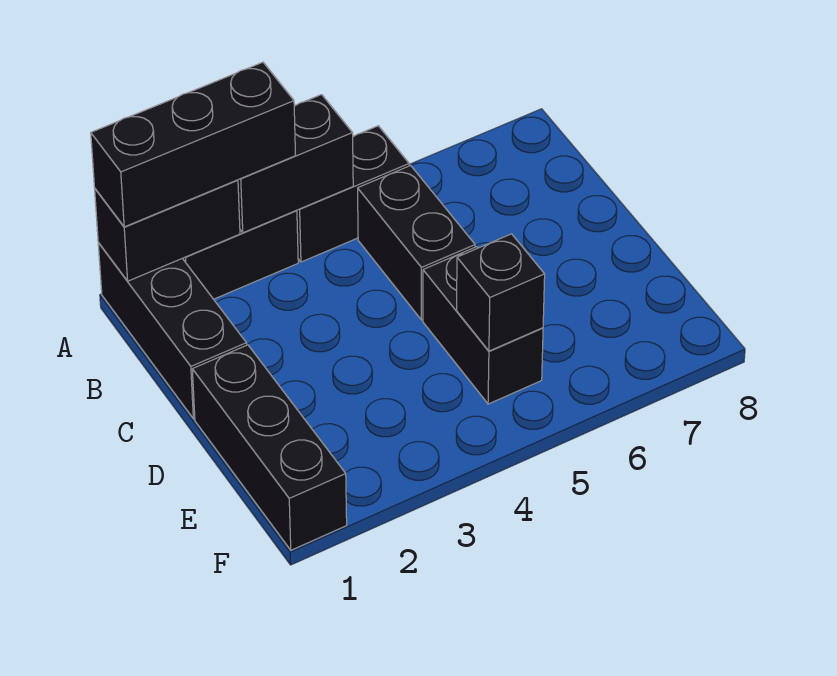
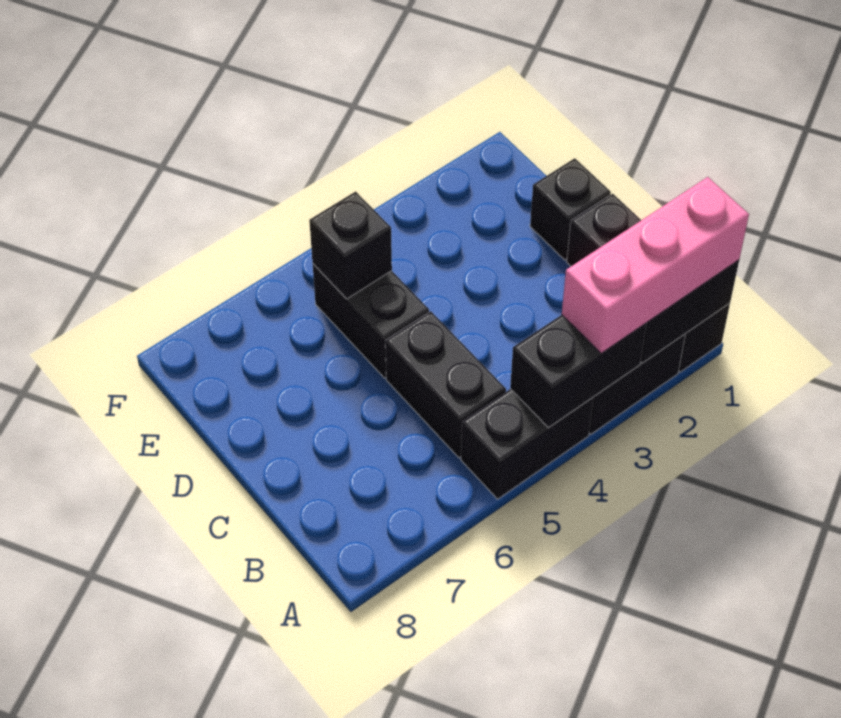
black 1x3 brick [91,62,295,227] -> pink 1x3 brick [562,177,749,353]
black 1x3 brick [192,345,347,550] -> black 1x1 brick [530,158,611,260]

